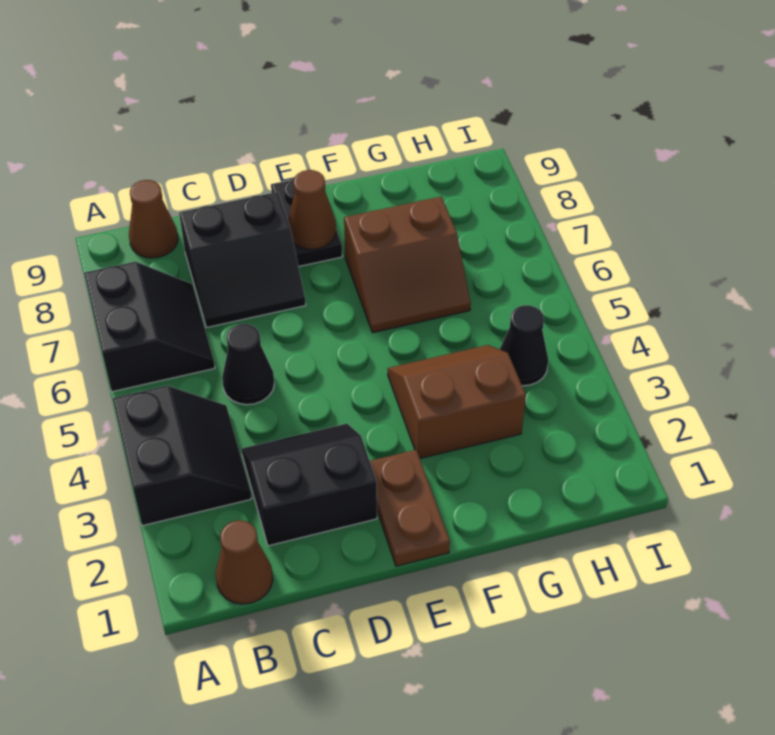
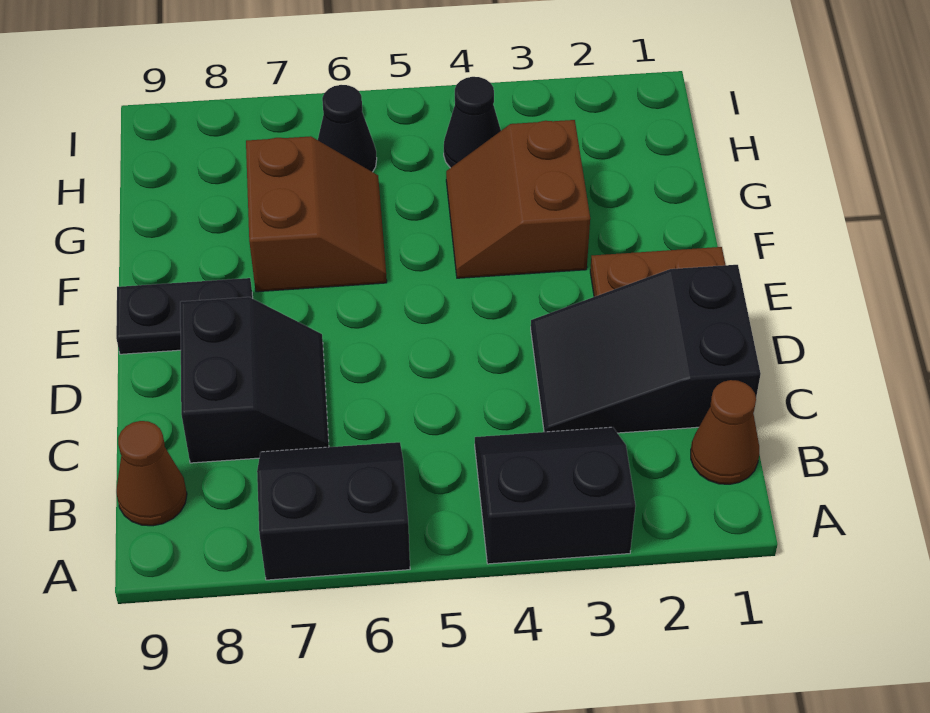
black 2x2 slope [241,424,377,546] -> black 2x3 slope [531,265,761,433]
black 1x1 cone [222,324,274,405] -> black 1x1 cone moved to [318,85,377,172]
brown 1x1 cone [288,170,336,249] -> none

